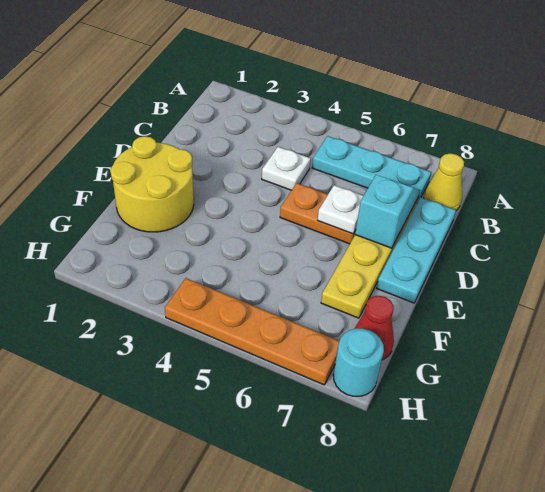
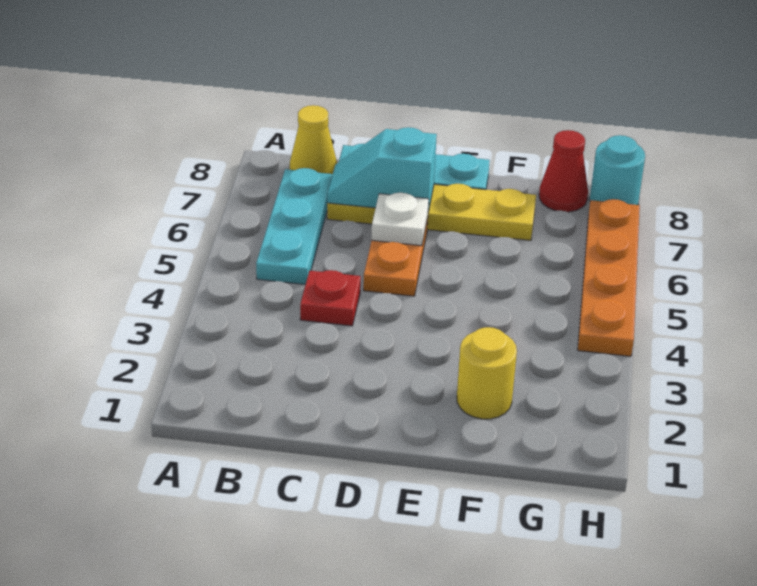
white 1x1 plate [262,147,311,190] -> red 1x1 plate [300,270,361,326]
yellow 2x2 round brick [110,136,194,232] -> yellow 1x1 round brick [457,327,517,419]

